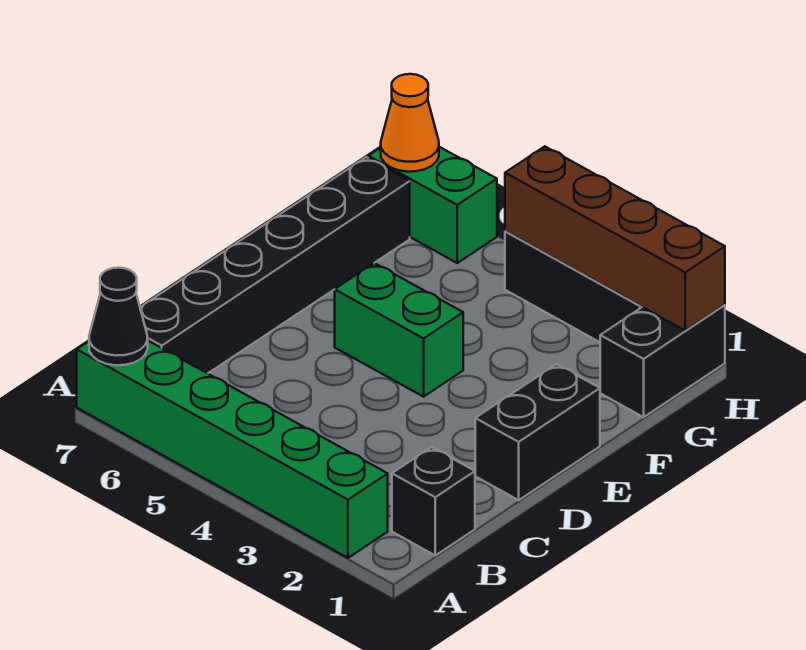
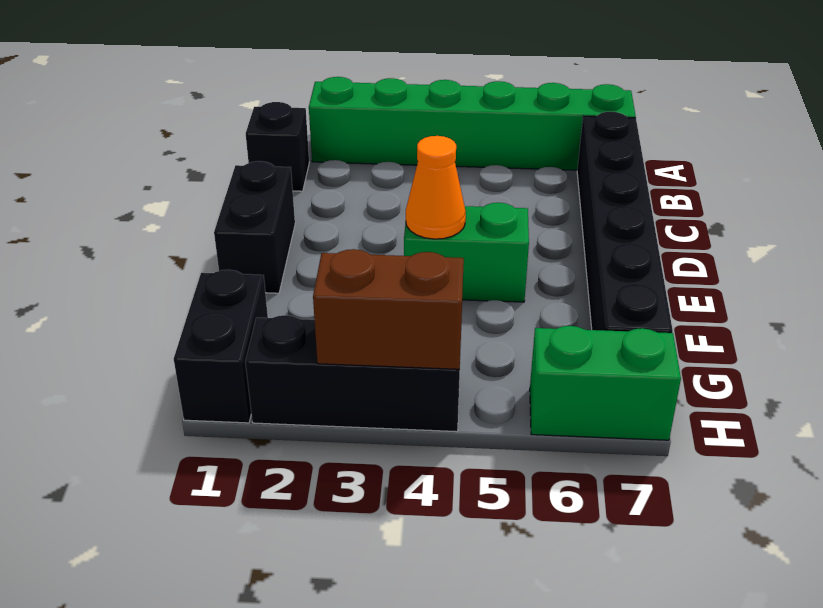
black 1x1 cone [89,268,148,365] -> none
brown 1x4 brick [505,146,725,330] -> brown 1x2 brick [313,249,464,369]
orange 1x1 cone [381,74,439,172] -> orange 1x1 cone moved to [406,136,466,239]

